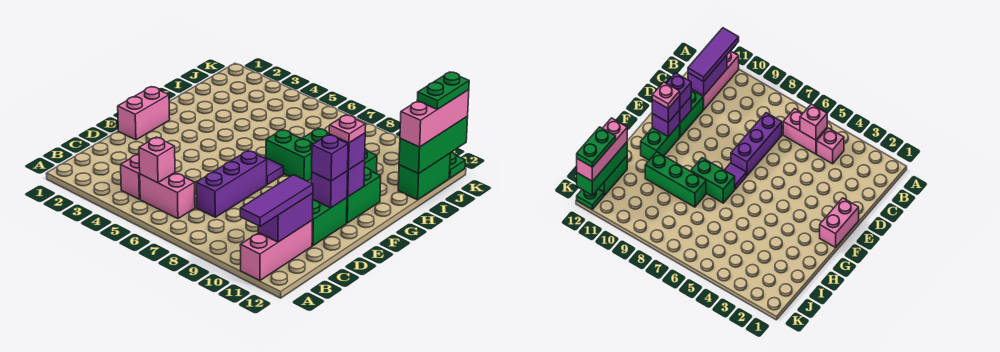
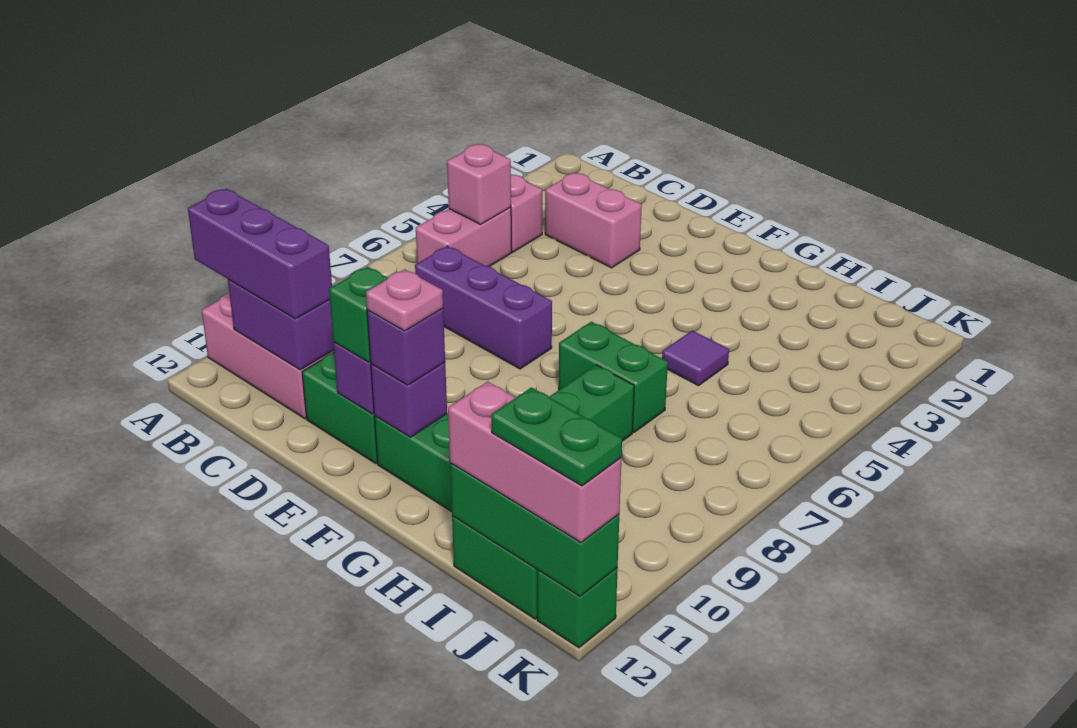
purple 1x3 tile [240,175,313,226] -> purple 1x3 brick [188,189,332,319]
pink 1x2 brick [118,87,170,140] -> pink 1x2 brick moved to [545,173,642,268]
purple 1x1 brick [312,135,348,181] -> green 1x1 brick [329,267,388,362]
purple 1x1 tile [265,158,284,185] -> purple 1x1 tile moved to [662,331,729,386]
green 1x2 brick [266,130,313,181] -> green 1x2 brick turned to [559,322,668,432]
green 1x1 plate [449,152,465,178] -> green 1x1 brick [537,568,618,648]

